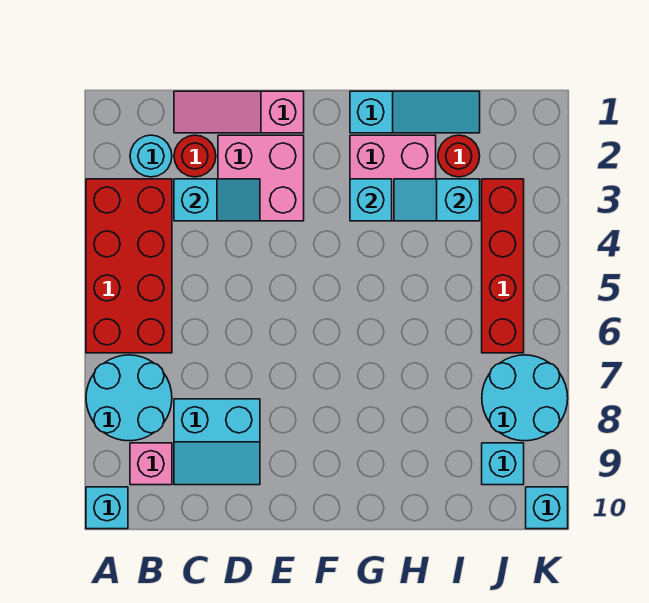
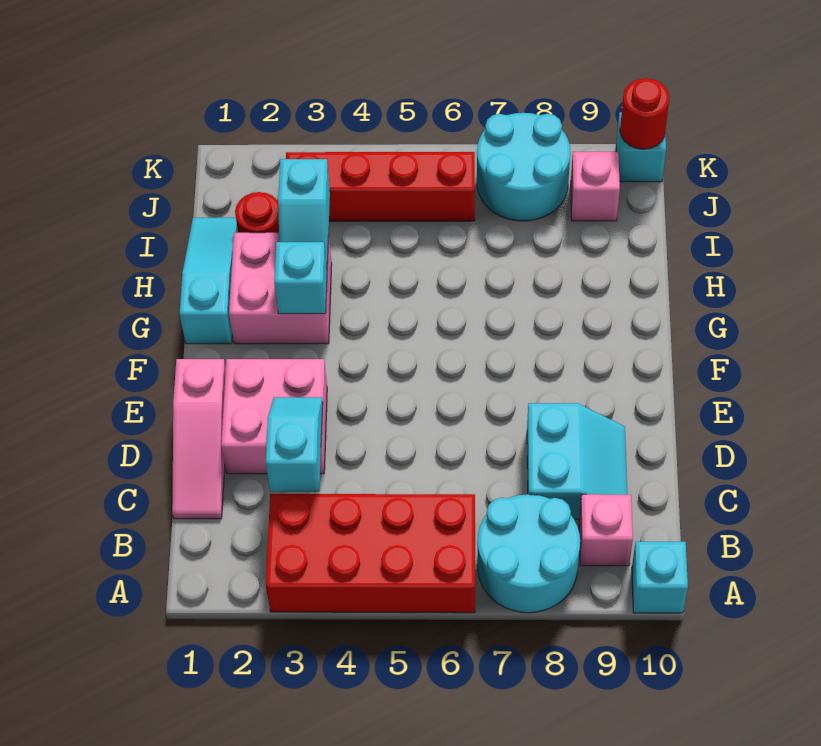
cyan 1x1 round brick [130,135,172,177] -> none
red 1x1 round brick [174,135,216,177] -> red 1x1 round brick moved to [620,78,669,149]
cyan 1x1 brick [482,443,524,485] -> pink 1x1 brick [571,152,620,221]

